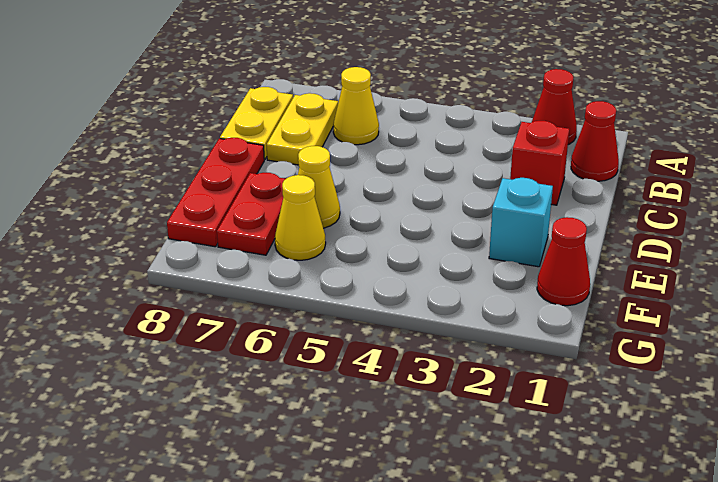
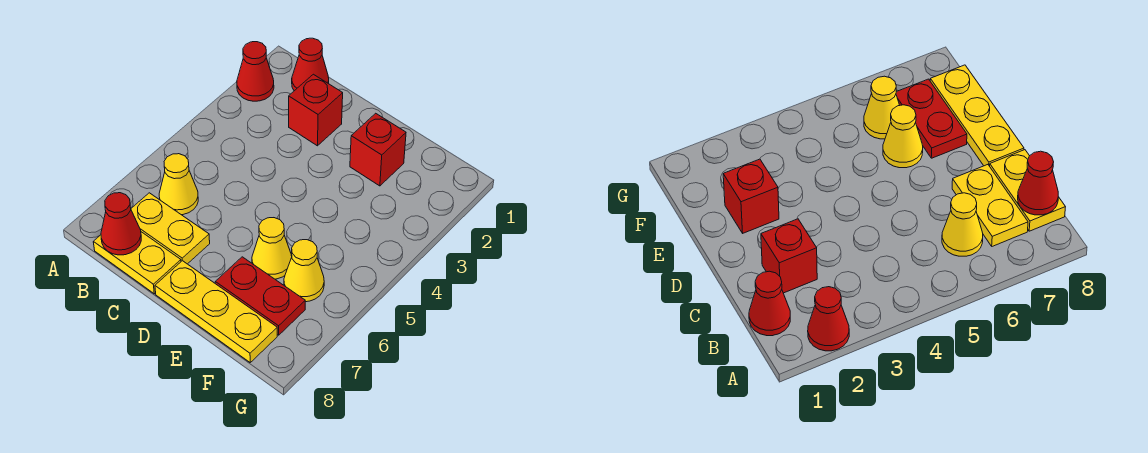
red 1x3 plate [167,138,264,247] -> yellow 1x3 plate [155,261,277,362]
cyan 1x1 brick [489,178,553,267] -> red 1x1 brick [350,113,406,186]
red 1x1 cone [537,217,590,306] -> red 1x1 cone moved to [101,193,141,255]

